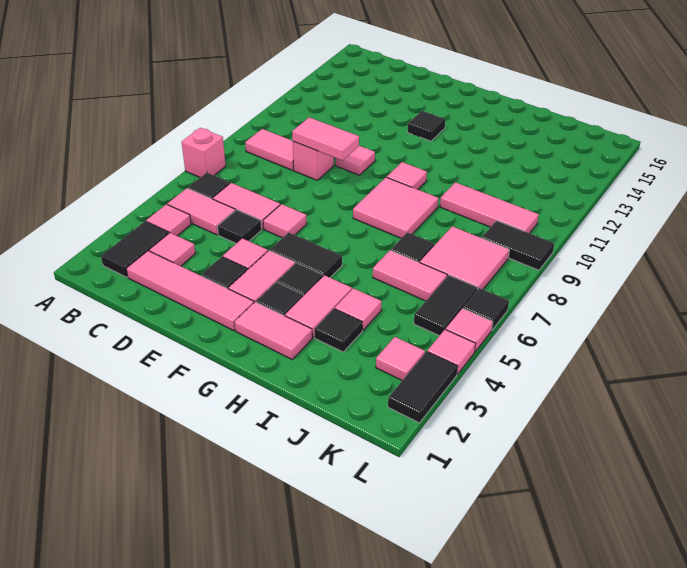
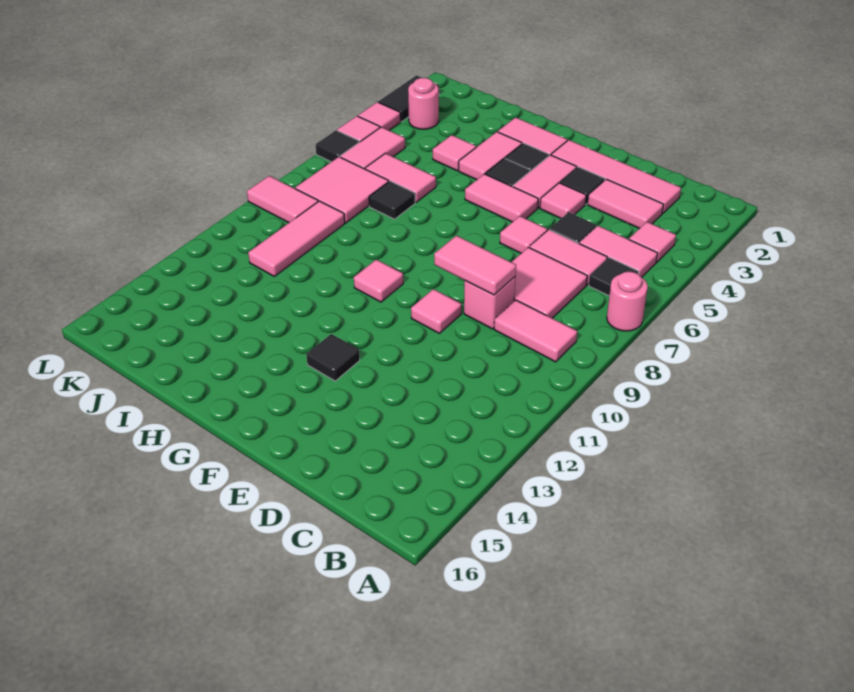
pink 1x1 brick [182,128,226,177] -> pink 1x1 round brick [607,272,648,331]
black 1x2 tile [101,221,169,277] -> none
pink 1x1 tile [149,233,195,266] -> pink 1x2 tile [588,179,663,228]
black 1x2 tile [270,232,342,278] -> pink 1x2 tile [465,174,538,222]
pink 2x2 tile [353,177,438,238] -> pink 2x2 tile moved to [512,247,587,318]
black 1x1 tile [314,309,362,352] -> none
pink 1x3 tile [440,182,539,233] -> pink 1x3 tile turned to [248,201,345,276]
pink 1x1 tile [376,337,425,380] -> pink 1x1 round brick [408,78,439,129]
black 1x2 tile [414,275,478,336] -> pink 1x2 tile [340,127,405,169]
black 1x2 tile [482,221,554,270] -> pink 1x2 tile [247,176,318,223]

